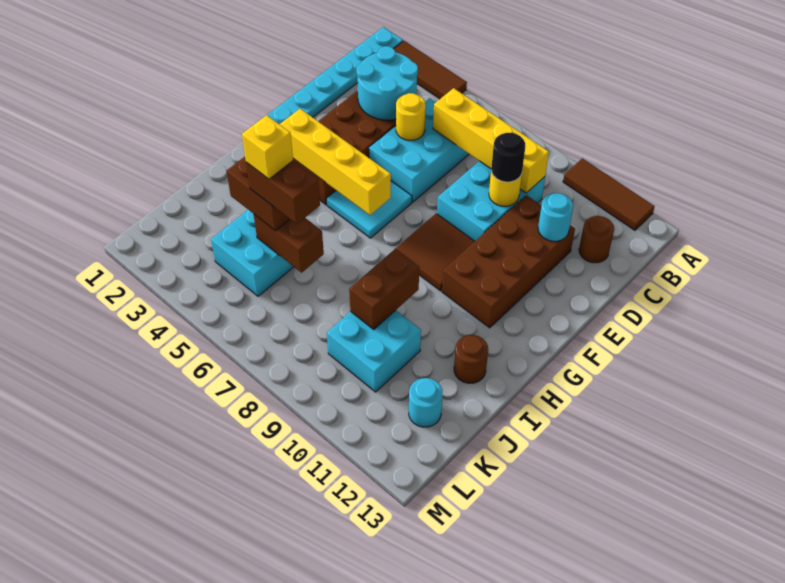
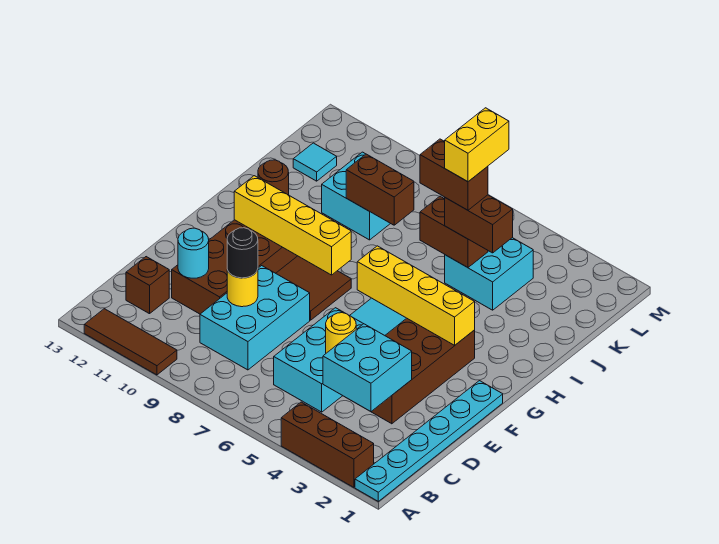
brown 1x3 tile [394,41,467,99] -> brown 1x3 brick [281,402,374,487]
cyan 2x2 round brick [356,46,418,120] -> cyan 2x2 brick [323,324,412,412]
yellow 1x4 brick [433,88,549,193] -> yellow 1x4 brick moved to [234,176,351,275]
brown 1x1 round brick [579,216,614,263] -> brown 1x1 brick [126,257,169,314]
brown 1x2 brick [349,249,419,329] -> brown 1x2 brick turned to [346,154,414,225]
yellow 1x1 brick [242,115,293,179] -> yellow 1x2 brick [445,108,509,182]
cyan 1x1 round brick [409,378,442,427] -> cyan 1x1 tile [293,143,337,181]

